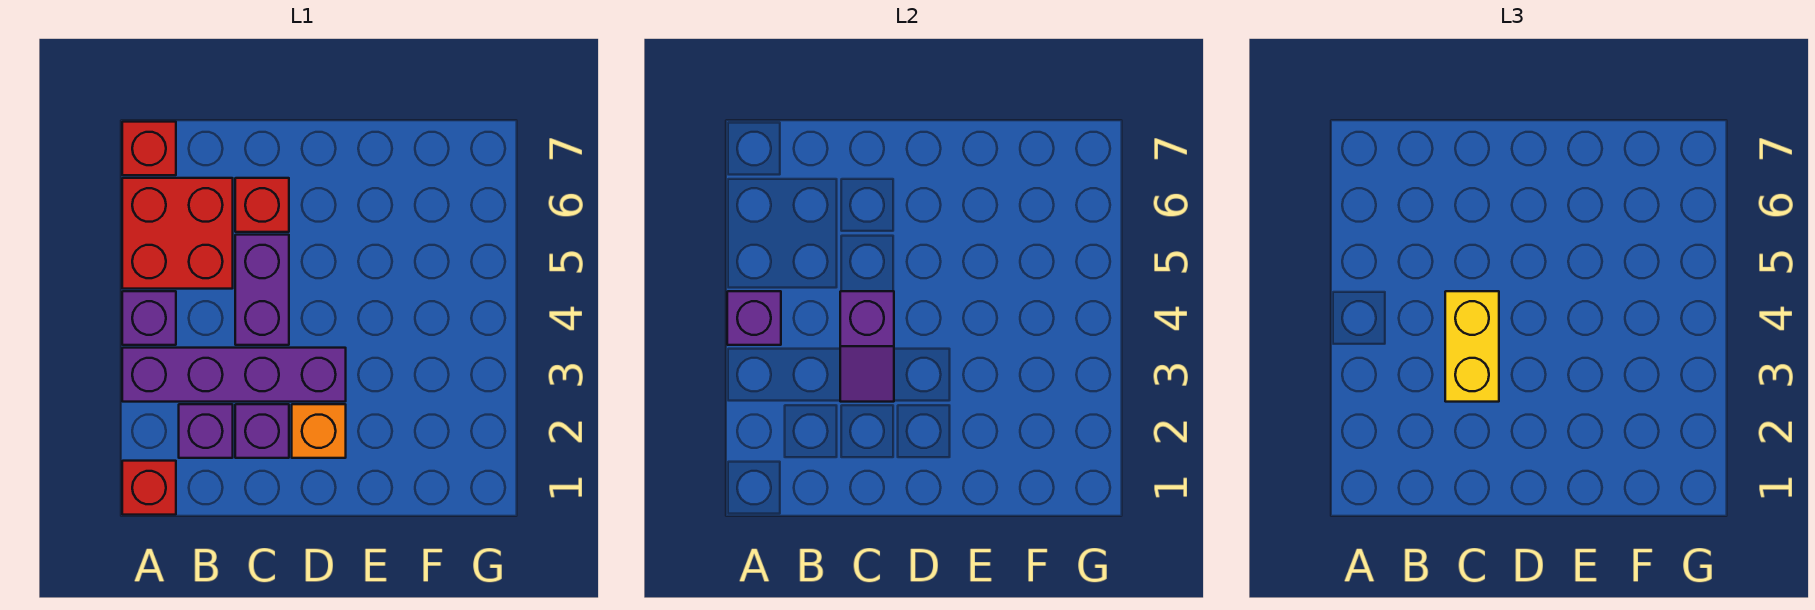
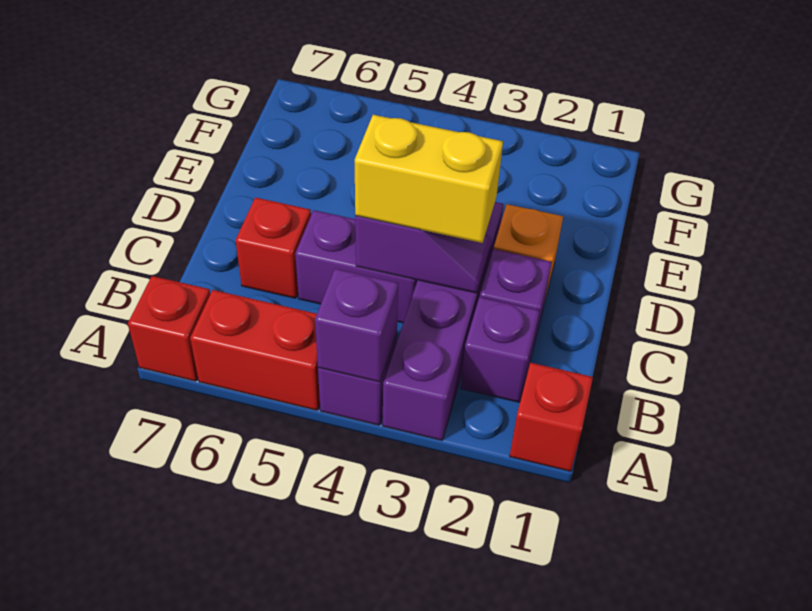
red 2x2 brick [122,178,233,289] -> red 1x2 brick [190,290,320,410]

